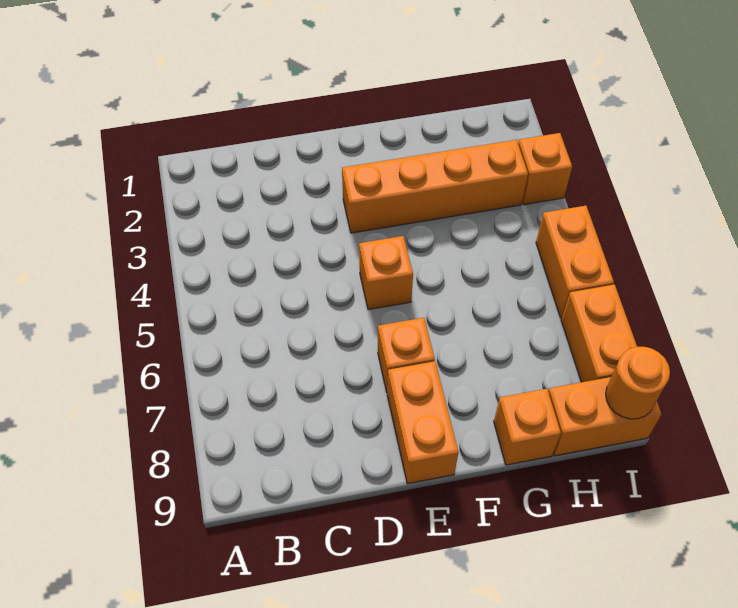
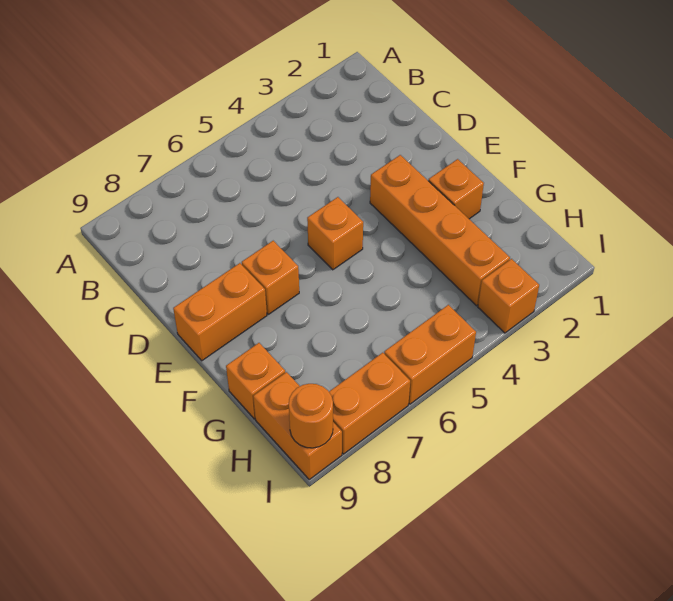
none -> orange 1x1 brick [429,159,484,219]

